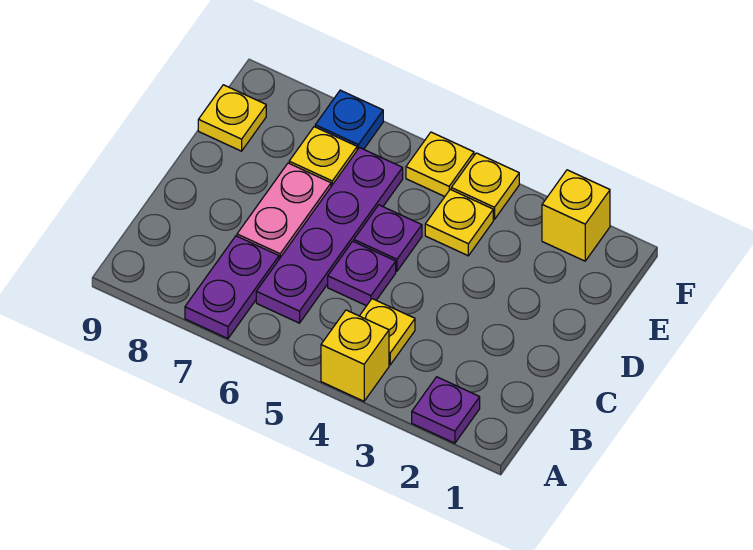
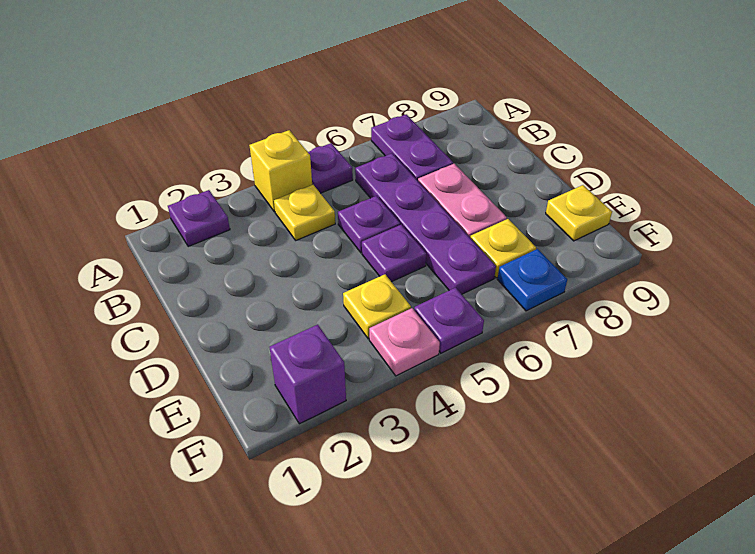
none -> purple 1x1 plate [308,143,353,193]
yellow 1x1 brick [542,170,610,261] -> purple 1x1 brick [269,325,346,424]
yellow 1x1 plate [451,153,519,219] -> pink 1x1 plate [369,308,440,376]
yellow 1x1 plate [406,132,474,196] -> purple 1x1 plate [414,288,484,353]

